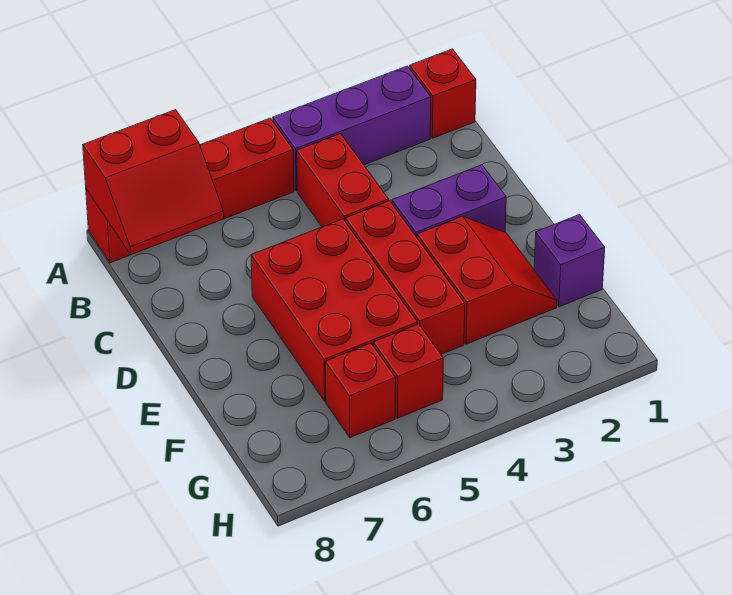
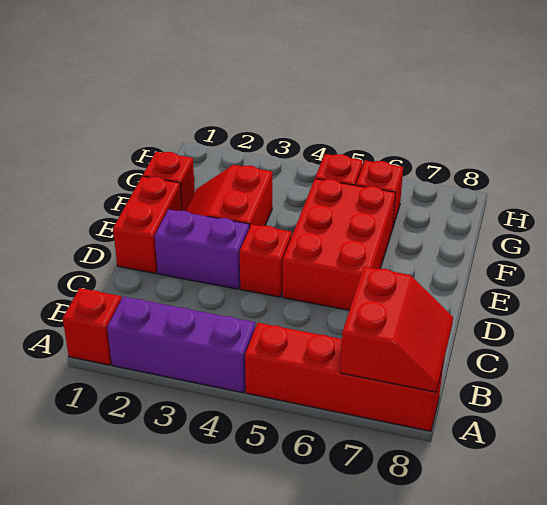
red 2x2 slope [83,110,224,255] -> red 2x2 slope turned to [340,267,453,392]
red 1x2 brick [297,134,389,227] -> red 1x2 brick moved to [113,176,182,274]
red 1x3 brick [345,201,465,354] -> red 1x1 brick [239,224,292,297]
purple 1x1 brick [534,215,605,307] -> red 1x1 brick [143,152,195,211]

